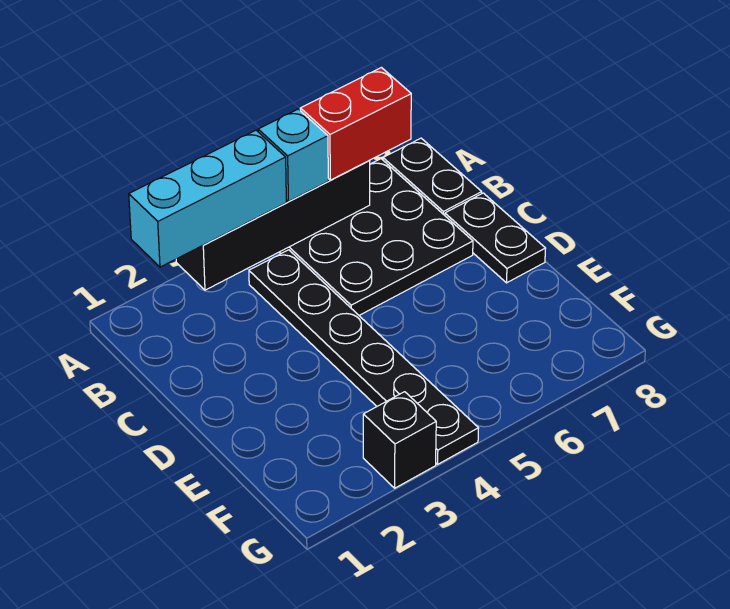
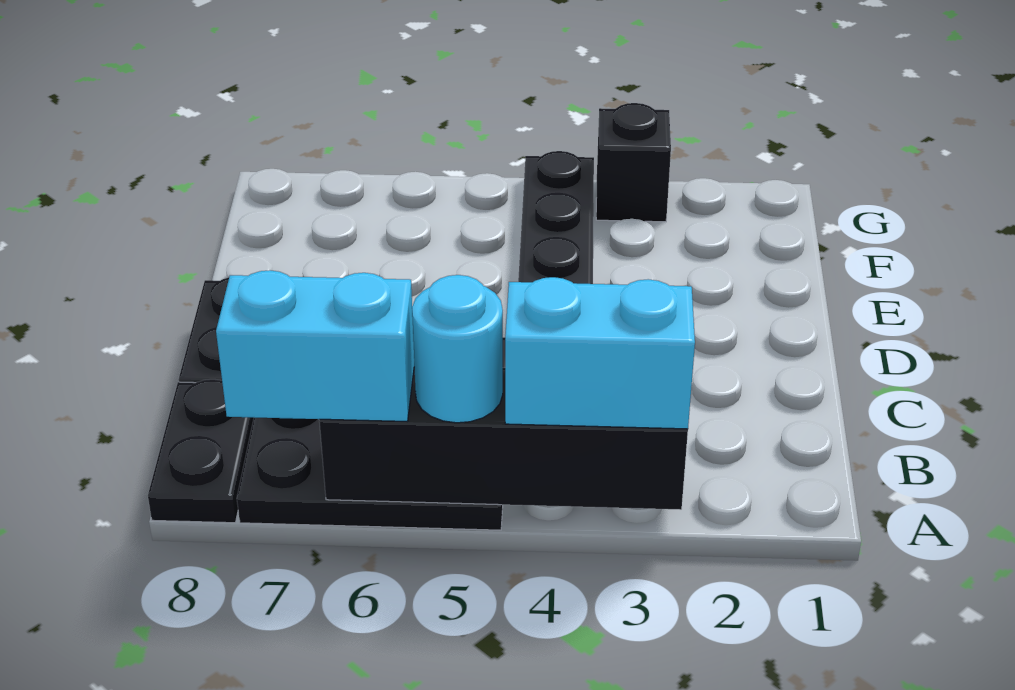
cyan 1x3 brick [129,130,286,267] -> cyan 1x2 brick [505,277,695,429]
cyan 1x1 brick [258,109,328,202] -> cyan 1x1 round brick [412,275,503,423]
red 1x2 brick [300,68,411,180] -> cyan 1x2 brick [216,270,414,421]

